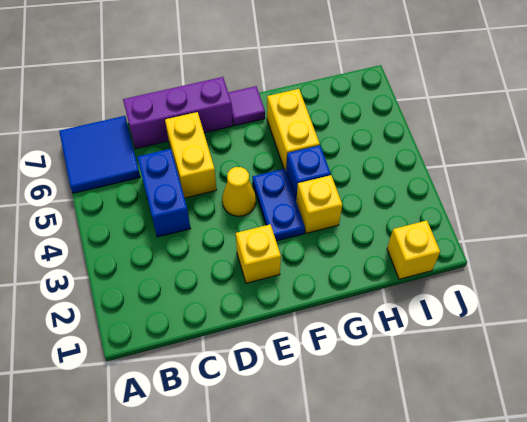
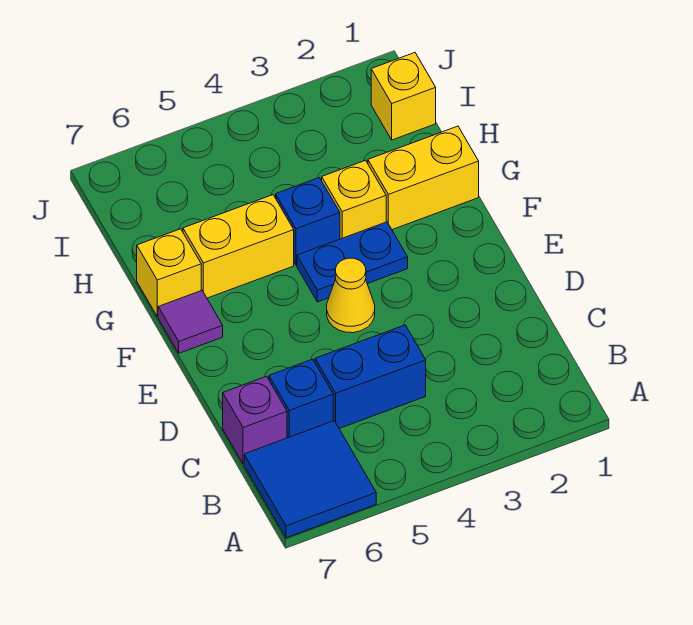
none -> blue 1x1 brick [269,359,333,438]
purple 1x3 brick [123,77,233,149] -> purple 1x1 brick [223,376,287,464]
yellow 1x2 brick [165,112,217,198] -> yellow 1x2 brick moved to [368,126,479,230]
yellow 1x1 brick [236,224,281,283] -> yellow 1x1 brick moved to [137,229,201,316]

